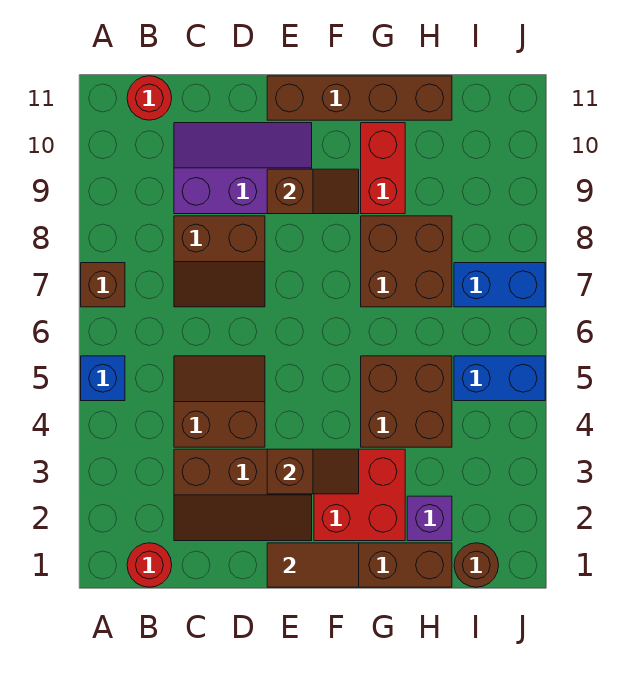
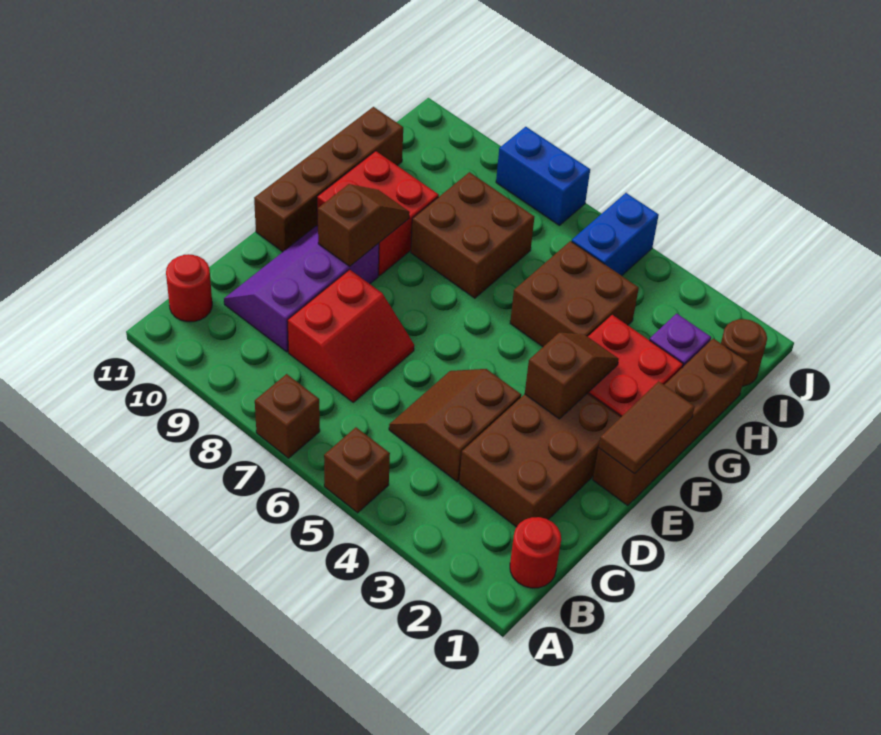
blue 1x1 brick [81,356,125,401] -> brown 1x1 brick [324,427,390,513]
brown 2x3 slope [174,449,312,541] -> brown 2x3 brick [459,393,621,527]
brown 2x2 slope [174,216,265,307] -> red 2x2 slope [287,270,414,402]
red 1x2 brick [361,123,405,214] -> red 2x2 brick [317,151,439,276]
blue 1x2 brick [454,263,545,307] -> blue 1x2 brick turned to [496,127,590,226]

